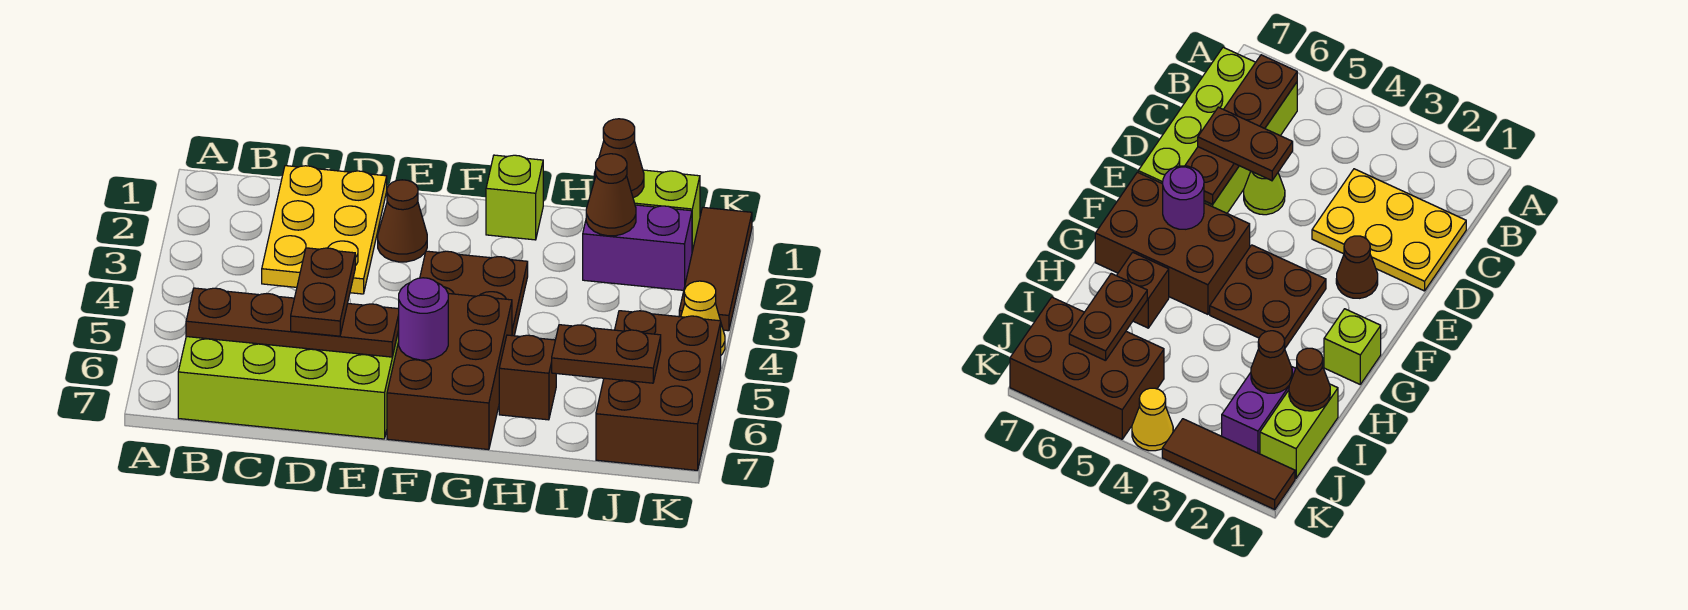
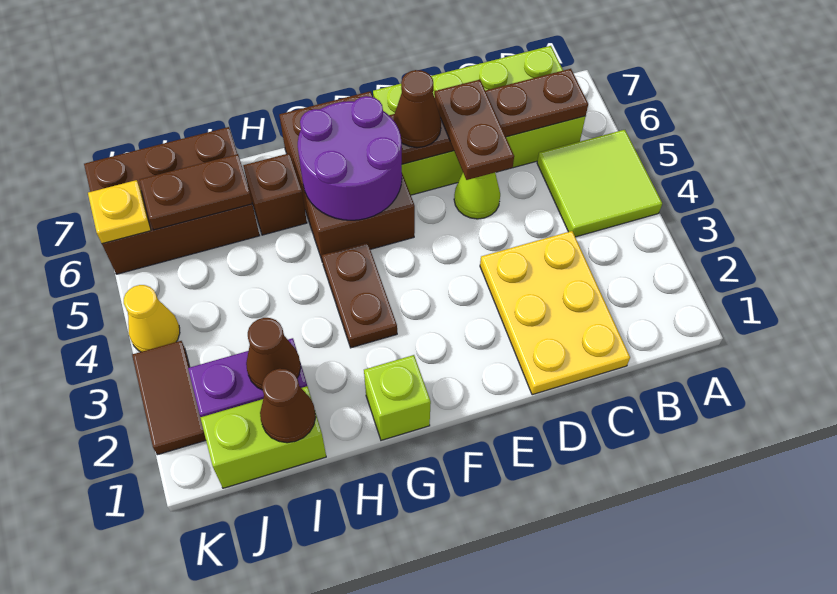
none -> lime 2x2 tile [537,130,662,237]
brown 1x1 cone [378,180,427,262] -> brown 1x1 cone moved to [393,70,441,148]
brown 2x2 plate [420,251,528,336] -> brown 1x2 plate [322,243,397,348]
purple 1x1 round brick [398,278,448,360] -> purple 2x2 round brick [298,96,402,220]
brown 2x3 brick [596,311,721,470] -> brown 2x3 brick turned to [84,127,260,274]
brown 1x3 tile [679,207,752,331] -> brown 1x2 tile [132,341,206,455]
none -> yellow 1x1 plate [88,180,151,244]

